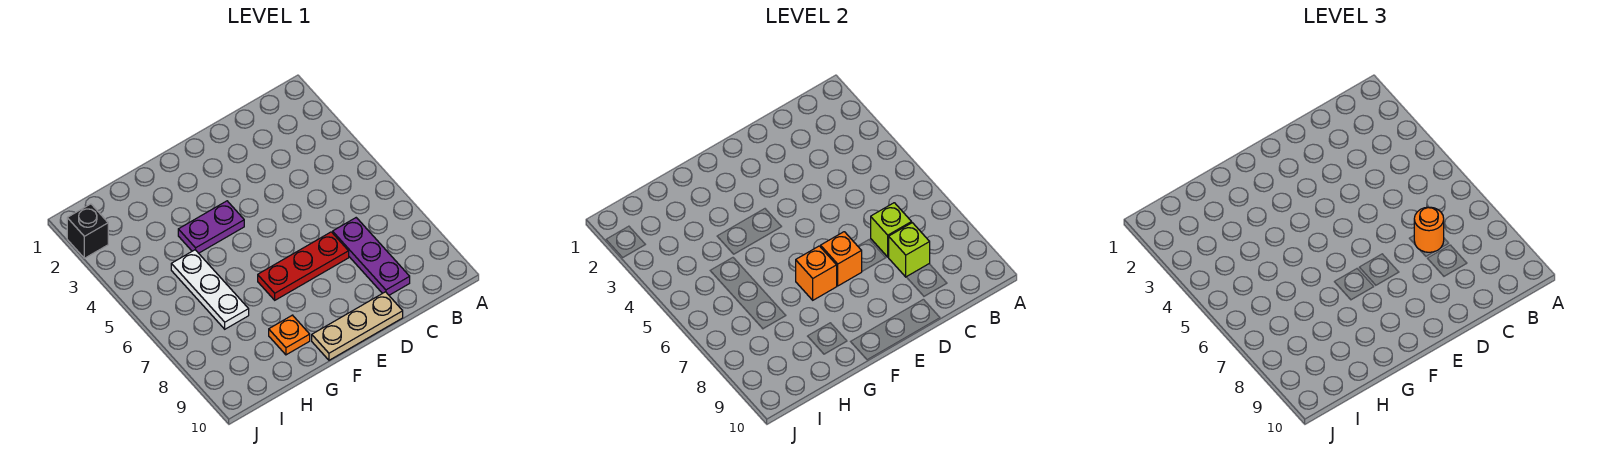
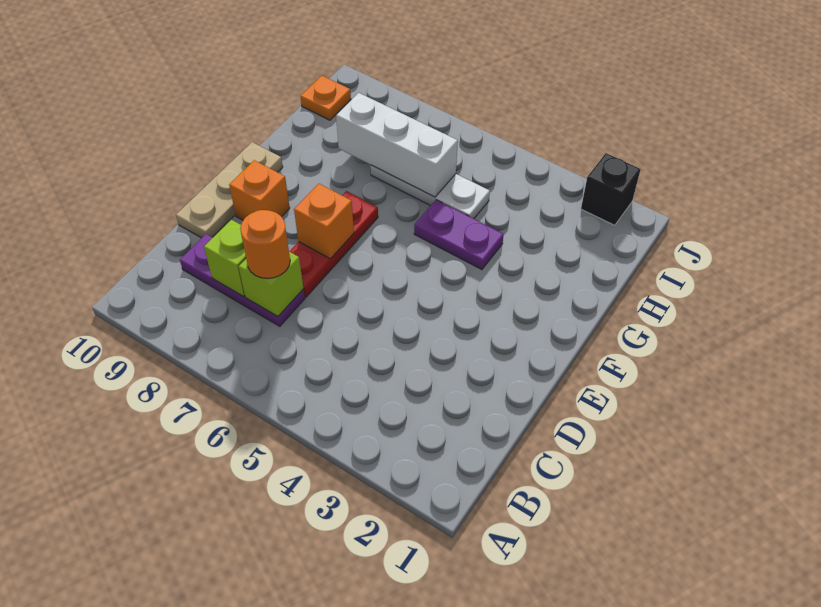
purple 1x2 plate [178,201,244,253] -> purple 1x2 plate turned to [414,200,504,270]
orange 1x1 brick [796,246,837,300] -> orange 1x1 brick moved to [229,160,290,220]
orange 1x1 plate [269,315,310,355] -> orange 1x1 plate moved to [300,76,351,120]
none -> white 1x3 brick [336,93,458,197]

